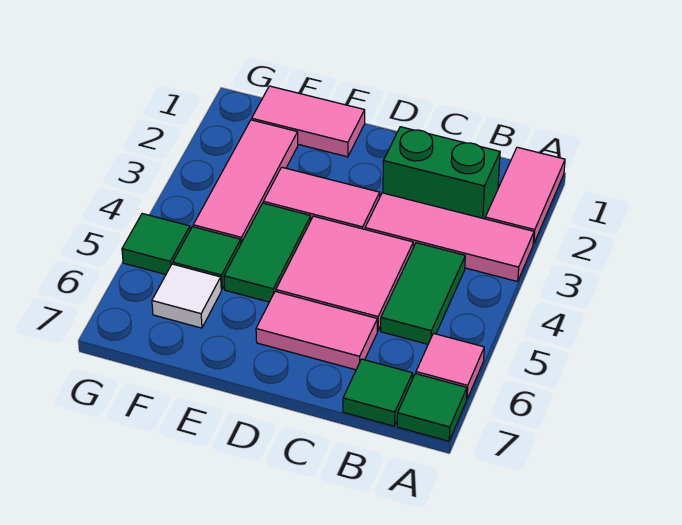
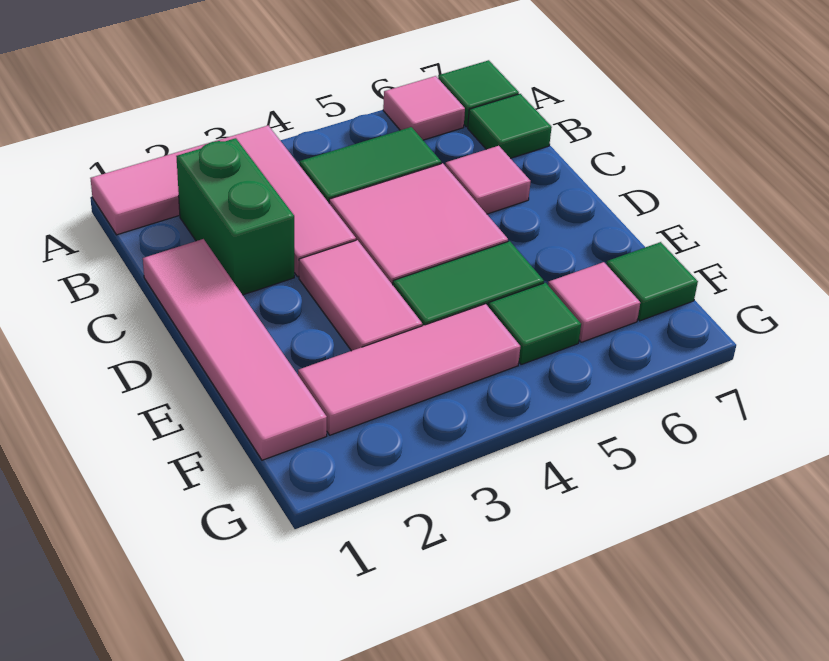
pink 1x2 tile [256,291,377,370] -> pink 1x1 tile [445,146,531,214]
pink 1x2 tile [252,86,365,157] -> pink 1x4 tile [143,239,327,460]
white 1x1 tile [152,264,221,328] -> pink 1x1 tile [548,262,640,342]
green 1x1 tile [122,214,190,274] -> green 1x1 tile moved to [606,242,698,321]

